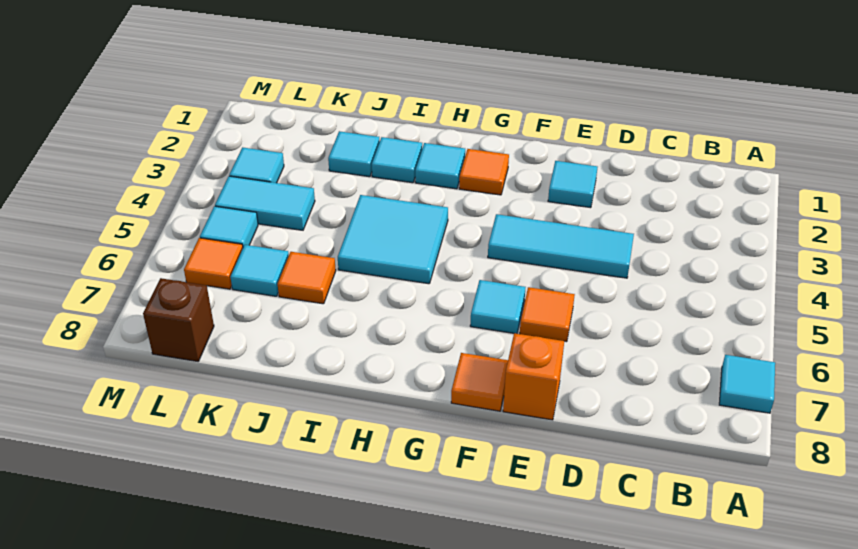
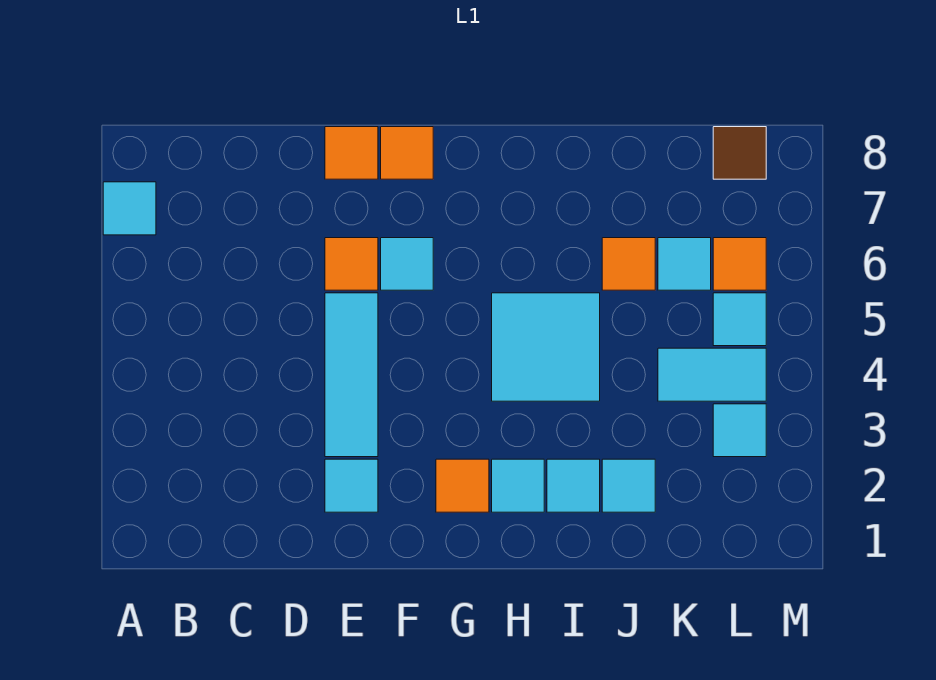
cyan 1x3 tile [488,214,634,278] -> cyan 1x3 tile turned to [325,293,378,457]
orange 1x1 brick [503,333,564,420] -> orange 1x1 tile [325,127,378,179]
brown 1x1 brick [143,278,214,361] -> brown 1x1 tile [713,127,766,179]

